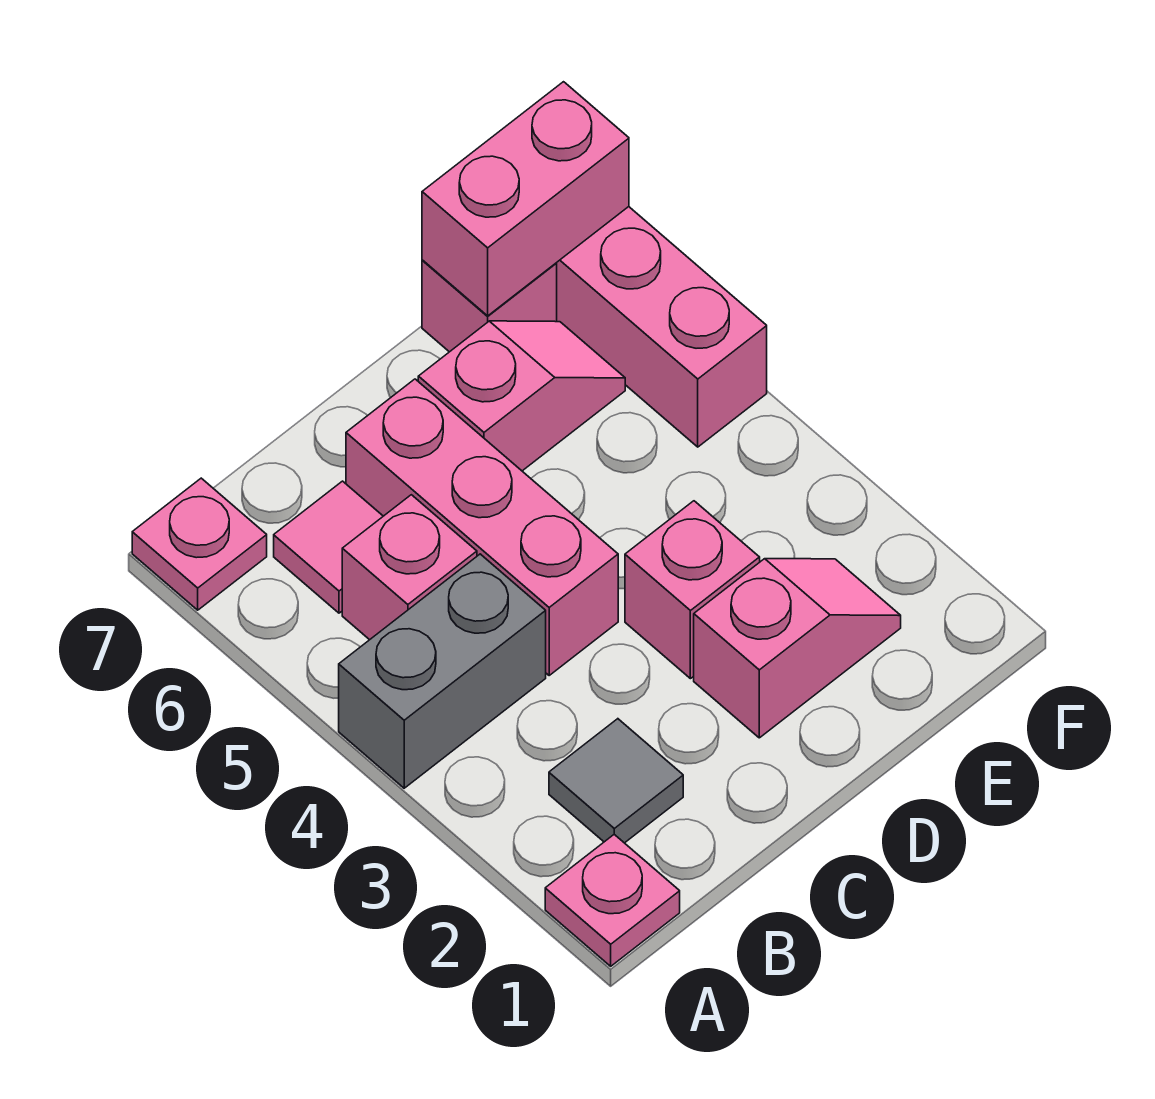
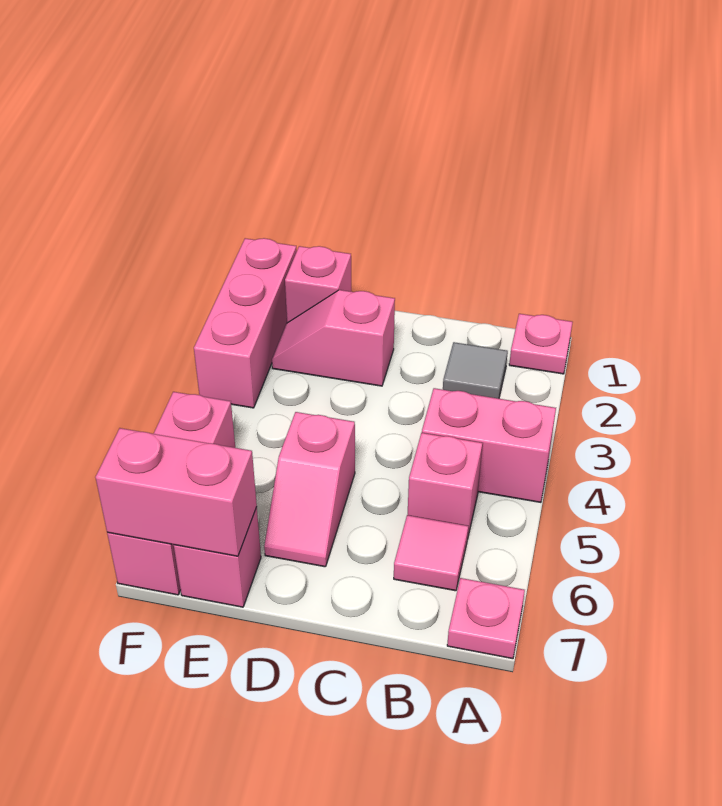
grey 1x2 brick [339,554,546,788] -> pink 1x2 brick [422,388,556,502]
pink 1x3 brick [346,379,618,675] -> pink 1x3 brick moved to [194,238,297,408]
pink 1x1 brick [625,501,760,679] -> pink 1x1 brick moved to [285,246,351,323]
pink 1x2 slope [418,321,625,471] -> pink 1x2 slope turned to [264,412,355,567]

